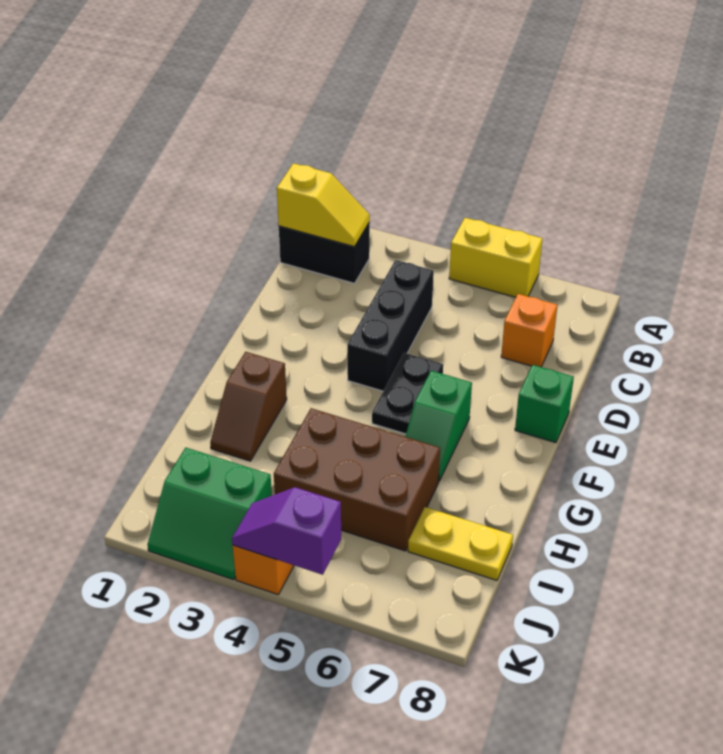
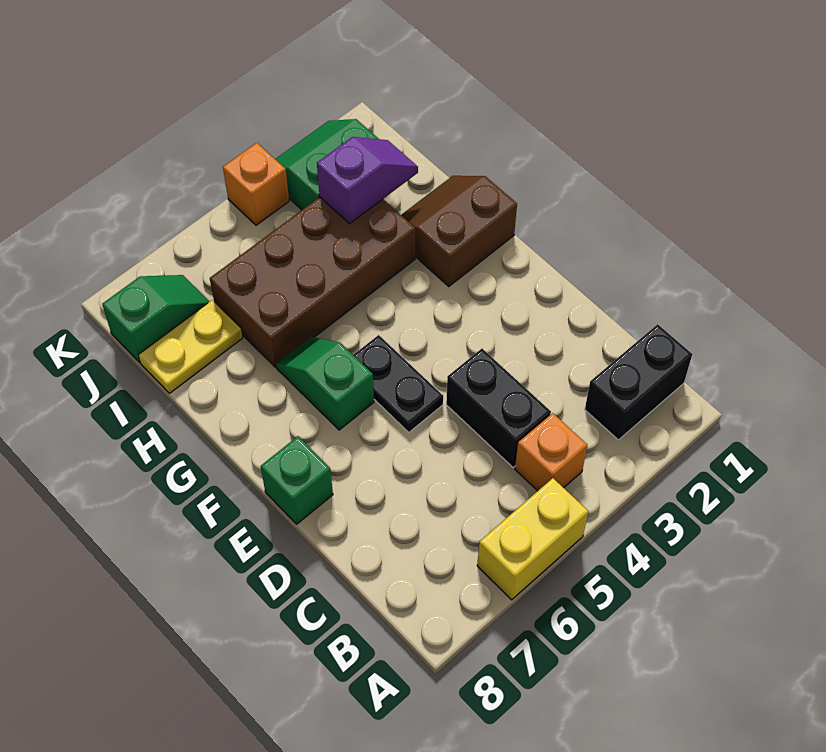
yellow 1x2 slope [277,163,370,247] -> none
black 1x3 brick [347,260,434,391] -> black 1x2 brick [446,349,551,467]
orange 1x1 brick [501,294,557,367] -> orange 1x1 brick moved to [515,413,587,491]
brown 1x2 slope [210,352,287,461] -> brown 2x2 slope [401,176,517,286]
brown 2x3 brick [274,408,440,551] -> brown 2x4 brick [210,197,415,367]
none -> green 1x2 slope [102,275,210,362]
purple 1x2 slope [232,487,341,575] -> purple 1x2 slope moved to [317,137,418,224]

